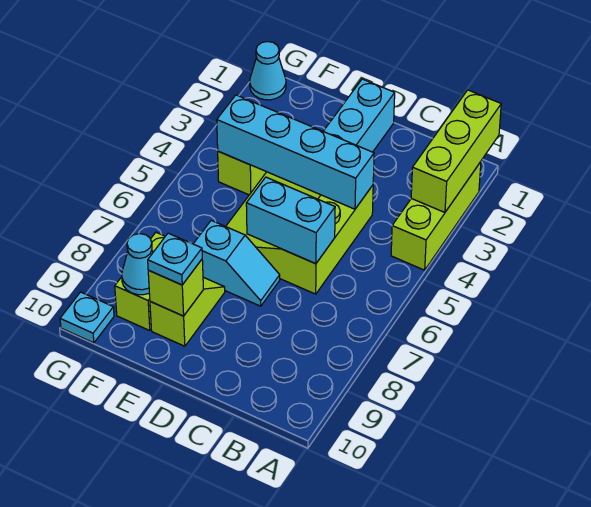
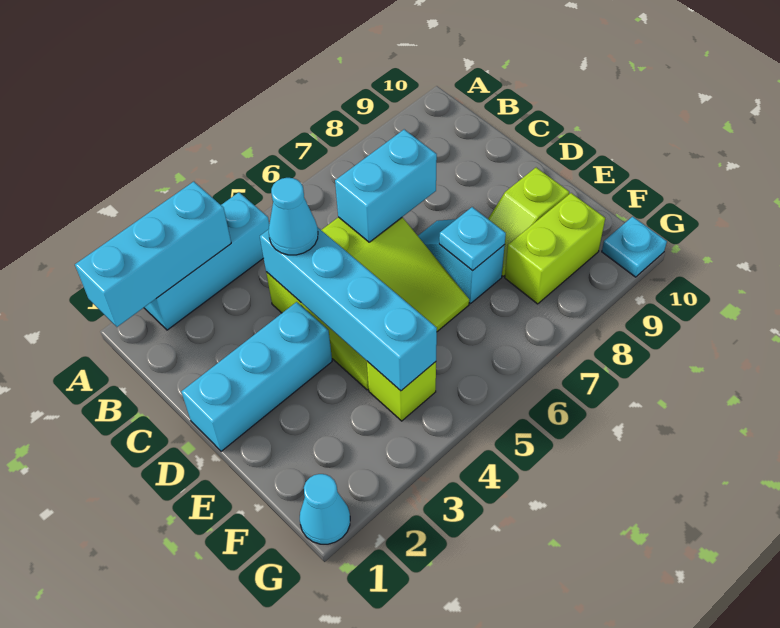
lime 1x3 brick [411,90,501,212] -> cyan 1x3 brick [75,182,231,327]
lime 1x3 brick [391,162,481,270] -> cyan 1x3 brick [144,192,269,330]
cyan 1x2 brick [246,177,335,264] -> cyan 1x2 brick turned to [335,129,437,242]
lime 1x1 brick [148,260,203,316] -> none
cyan 1x1 plate [148,233,202,285] -> cyan 1x1 plate moved to [439,207,506,271]
cyan 1x1 cone [122,234,153,295] -> cyan 1x1 cone moved to [269,178,318,255]

